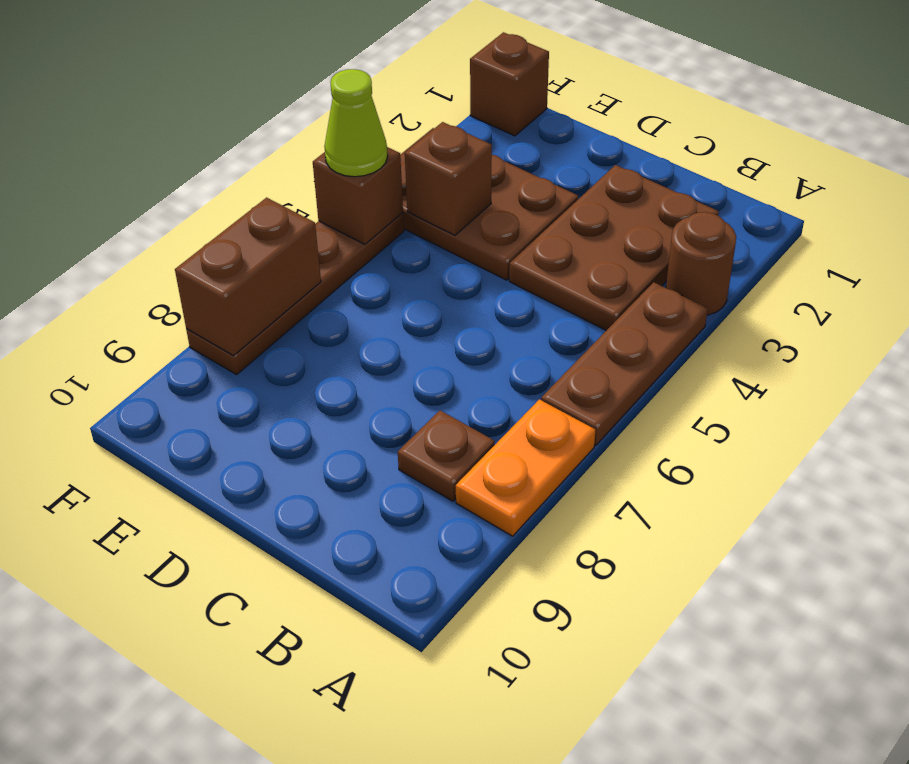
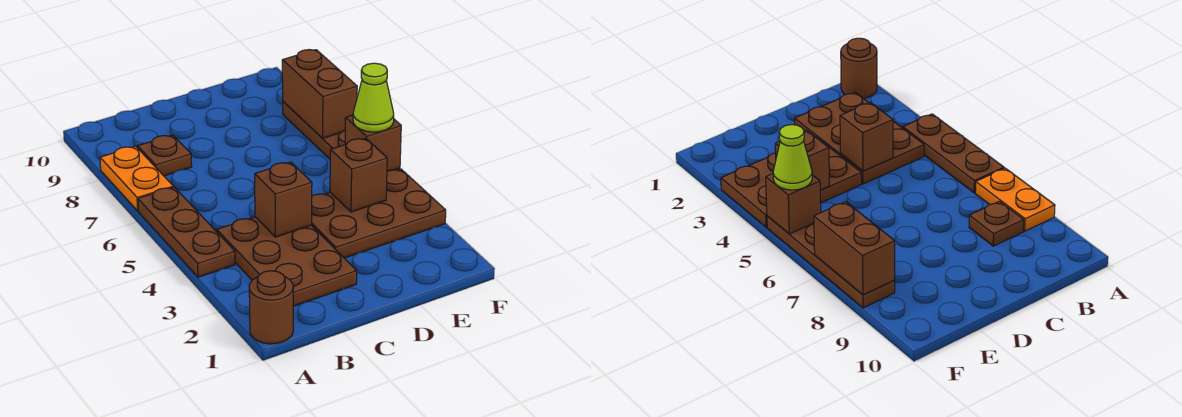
brown 1x1 round brick [666,212,736,315] -> brown 1x1 round brick moved to [249,271,293,344]
brown 1x1 brick [470,32,549,136] -> brown 1x1 brick moved to [255,162,312,237]

